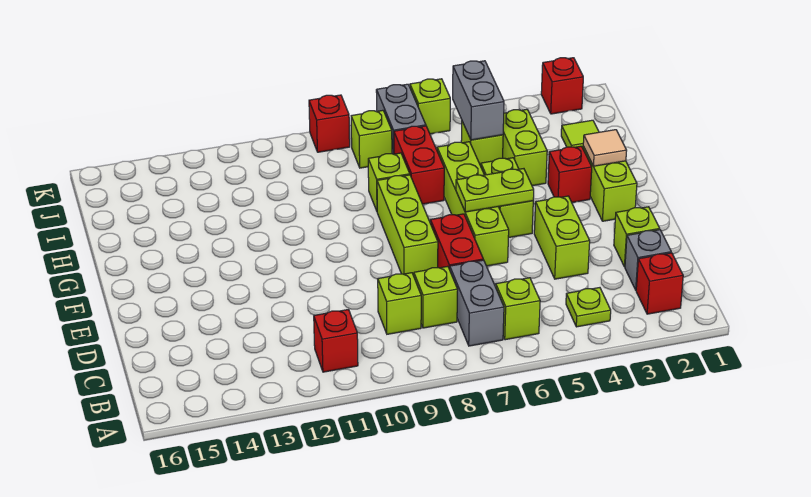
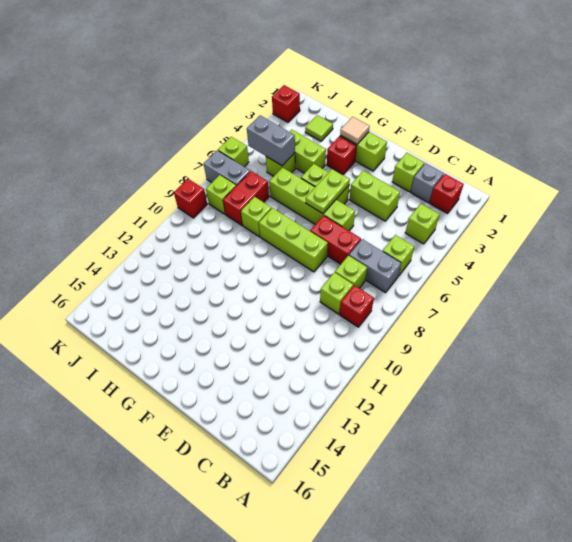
lime 1x1 plate [566,288,611,327] -> lime 1x1 brick [405,204,440,244]
red 1x1 brick [314,310,358,372] -> red 1x1 brick moved to [340,285,374,327]
red 1x2 brick [394,126,444,204] -> red 1x2 brick turned to [223,171,269,225]

